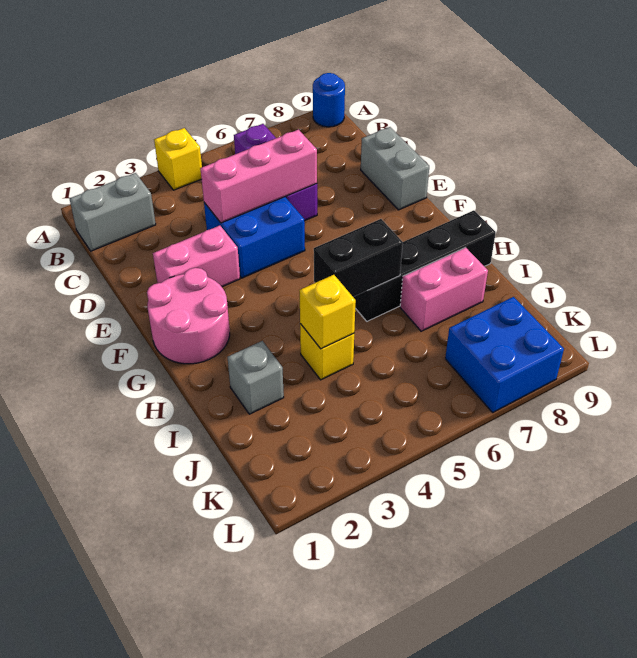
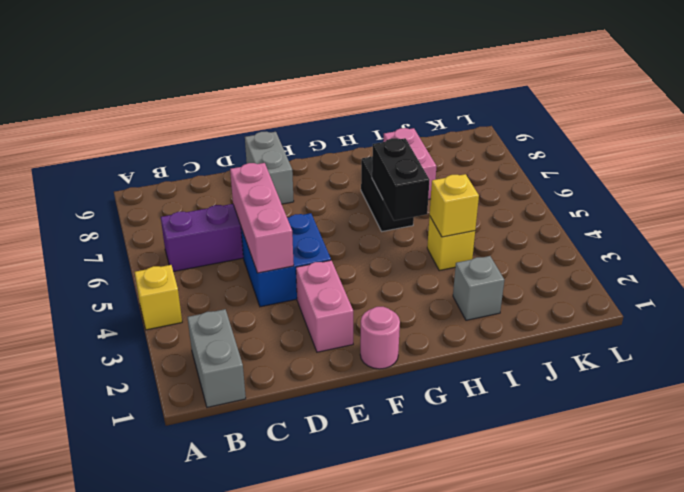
blue 1x1 round brick [313,73,345,127] -> none
grey 1x2 brick [361,127,429,210] -> grey 1x2 brick turned to [245,132,294,204]
pink 2x2 round brick [147,268,230,364] -> pink 1x1 round brick [360,307,400,369]
black 1x4 brick [354,210,496,321] -> black 1x2 brick [361,157,414,231]
blue 2x2 brick [445,297,564,412] -> none

